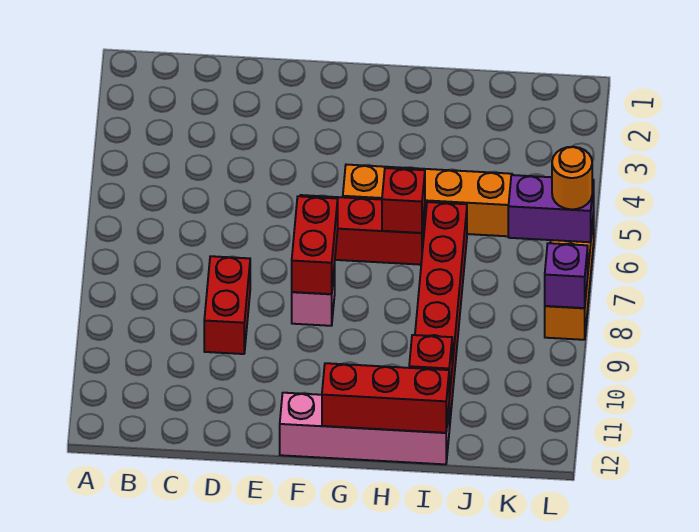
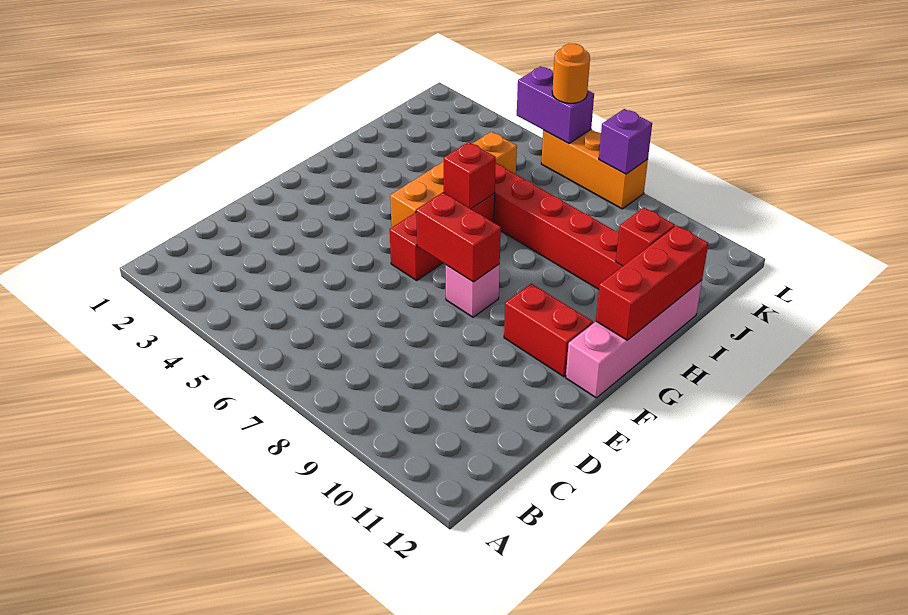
red 1x2 brick [204,256,250,354] -> red 1x2 brick moved to [504,284,593,377]
purple 1x2 brick [508,175,594,242] -> purple 1x2 brick turned to [517,67,594,143]

